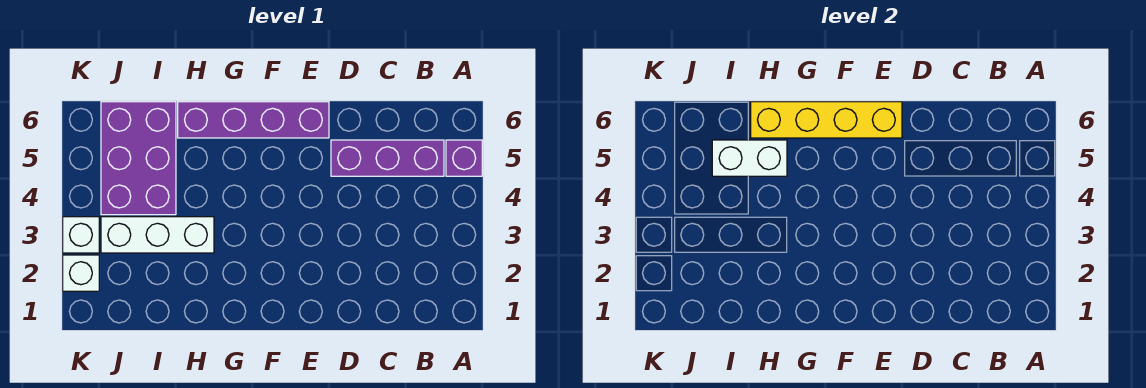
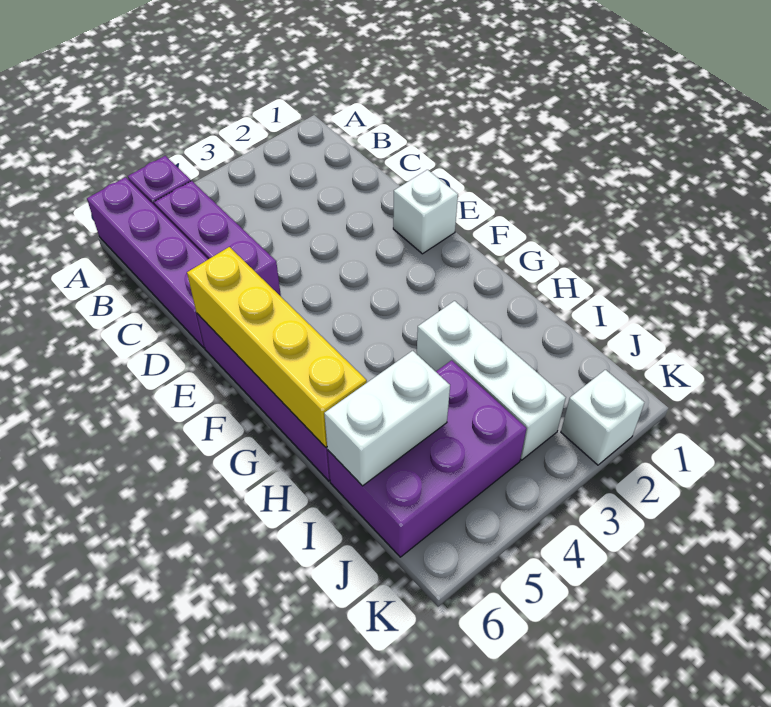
none -> purple 1x4 brick [87,177,208,348]
white 1x2 brick [712,140,787,176] -> white 1x2 brick turned to [324,351,450,486]
white 1x1 brick [63,217,99,253] -> white 1x1 brick moved to [393,170,458,254]

